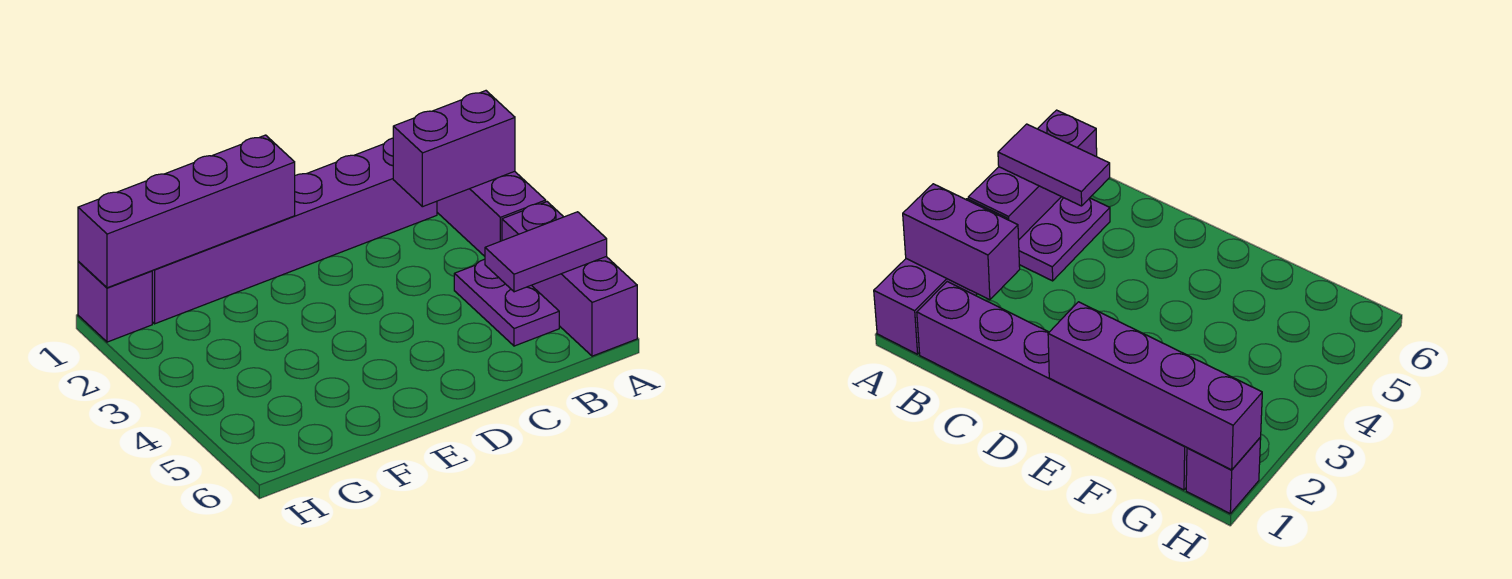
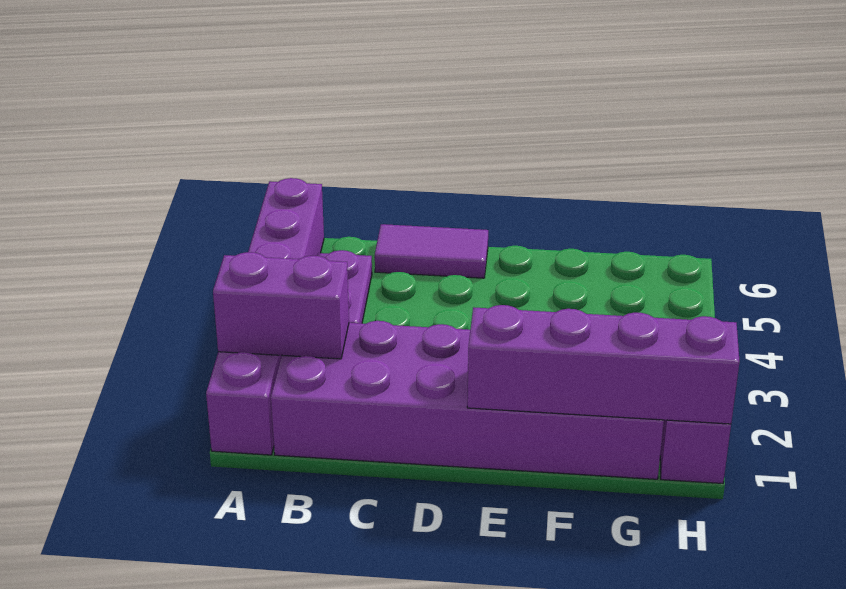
purple 1x2 tile [485,212,607,292] -> purple 1x2 tile moved to [375,224,488,278]
purple 1x6 brick [152,138,437,324] -> purple 2x6 brick [271,321,664,479]

